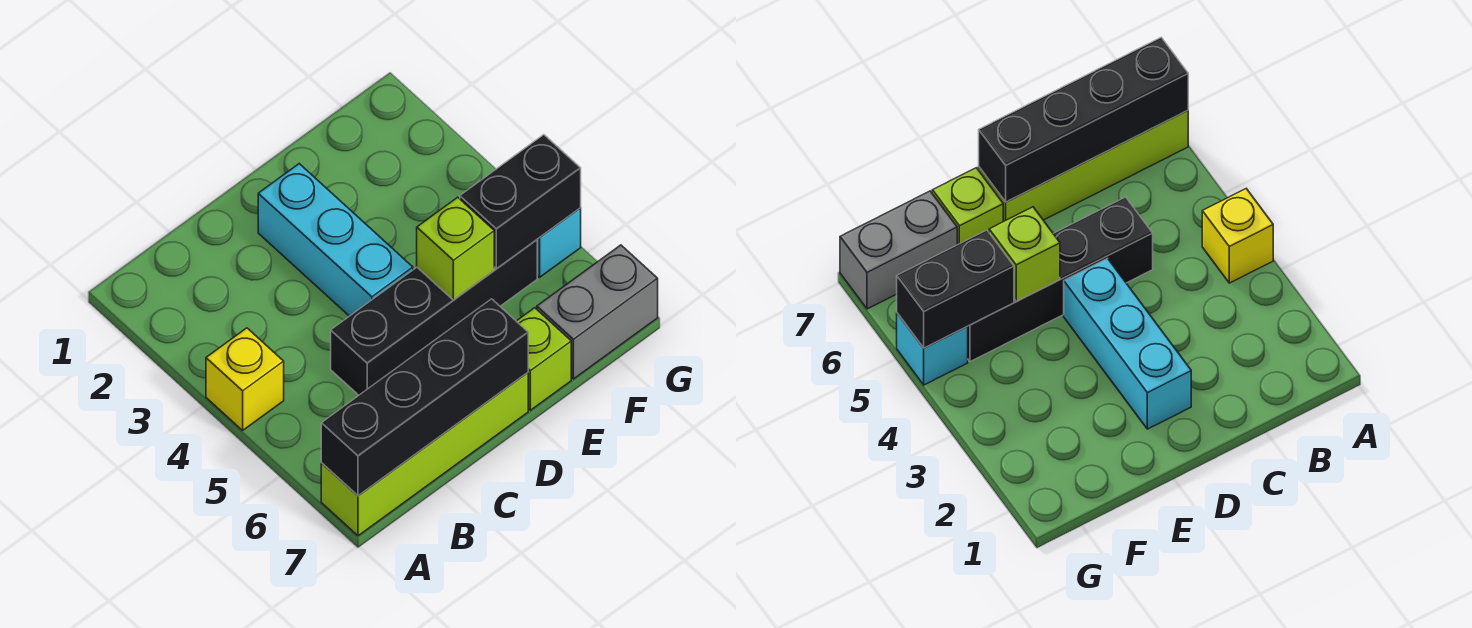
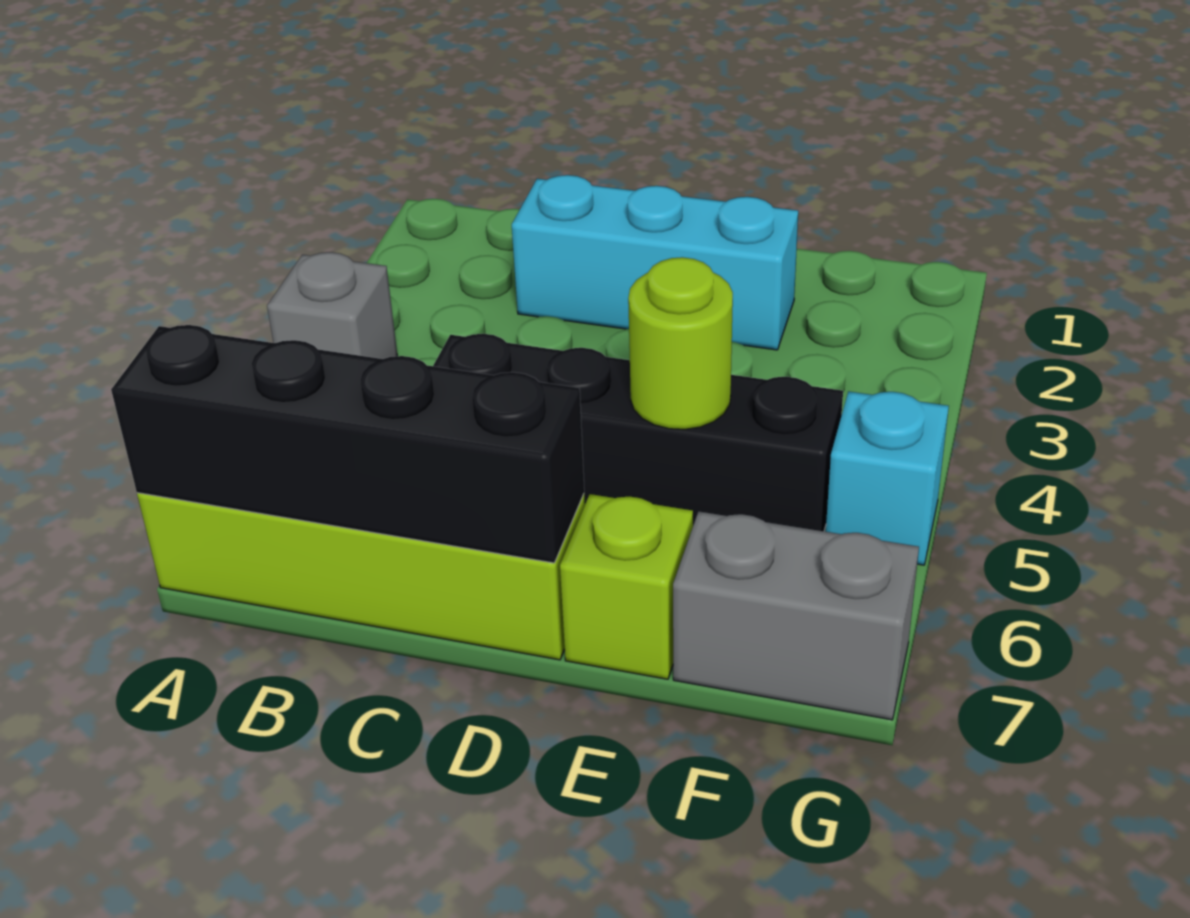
yellow 1x1 brick [206,328,284,430] -> grey 1x1 brick [267,252,397,359]
cyan 1x3 brick [258,164,413,316] -> cyan 1x3 brick turned to [512,175,798,350]
lime 1x1 brick [417,197,494,300] -> lime 1x1 round brick [628,257,733,429]
black 1x2 brick [460,135,581,269] -> none

